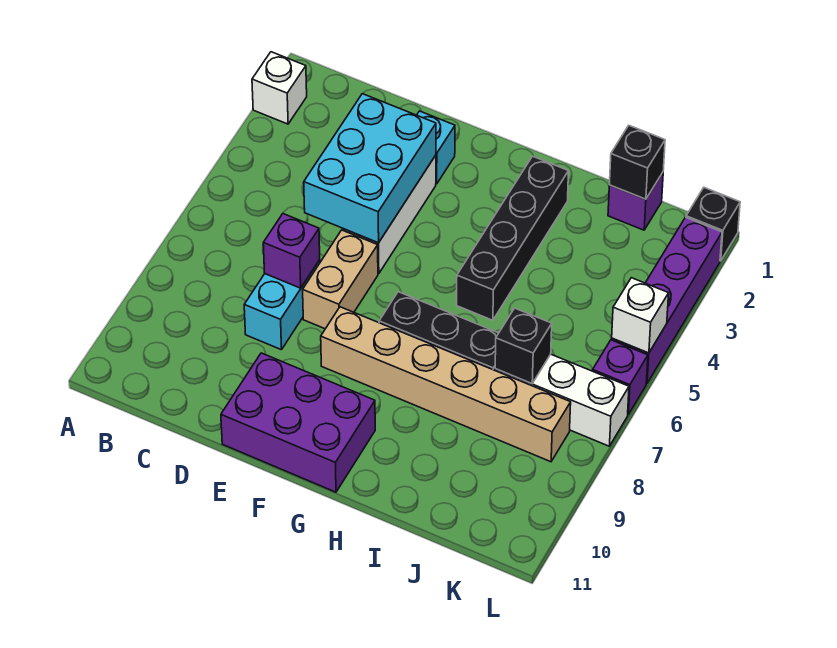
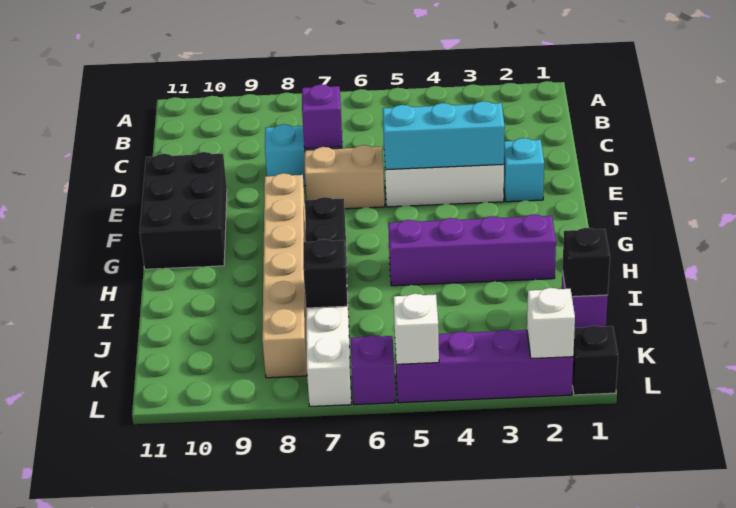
white 1x1 brick [252,52,307,124] -> white 1x1 brick moved to [527,288,575,359]
cyan 2x3 brick [304,94,436,243] -> cyan 1x3 brick [383,101,505,170]
purple 2x3 brick [221,353,375,492] -> black 2x3 brick [140,152,227,269]
black 1x4 brick [457,156,569,320] -> purple 1x4 brick [388,214,556,286]

